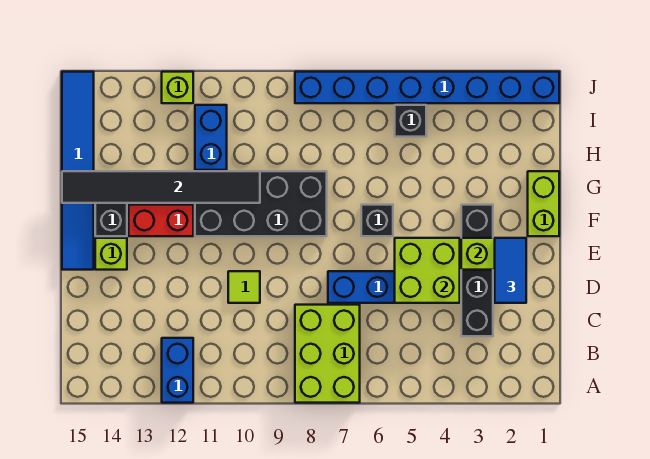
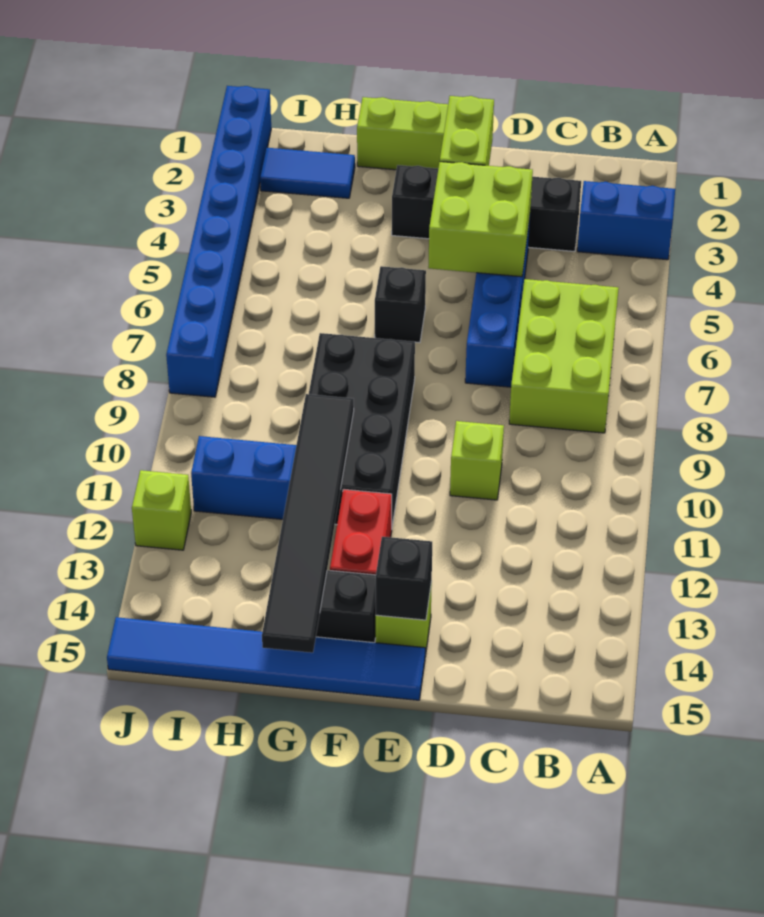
lime 2x3 brick [295,305,360,403] -> lime 2x3 brick turned to [509,279,619,433]
blue 1x2 brick [162,338,193,403] -> blue 1x2 brick moved to [577,181,675,260]
blue 1x2 tile [495,238,526,303] -> blue 1x2 tile moved to [260,148,355,198]
lime 1x1 tile [228,271,260,303] -> lime 1x1 brick [450,421,504,500]
black 1x1 brick [395,105,426,137] -> black 1x1 brick moved to [376,537,432,620]

